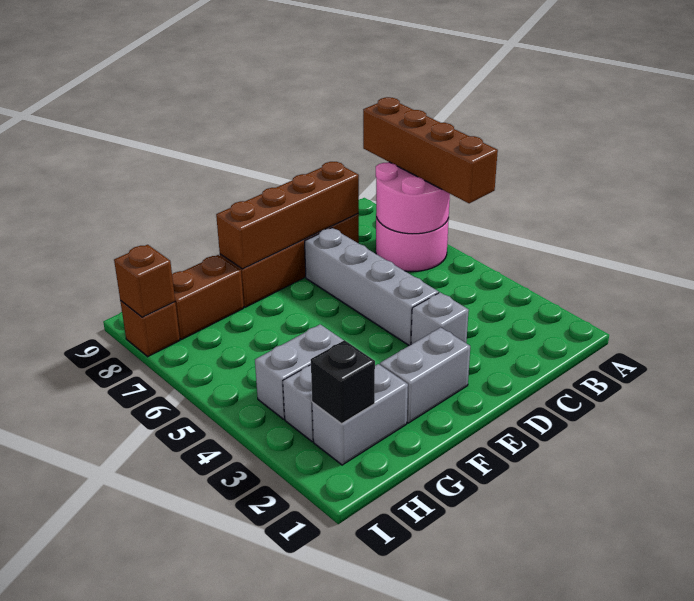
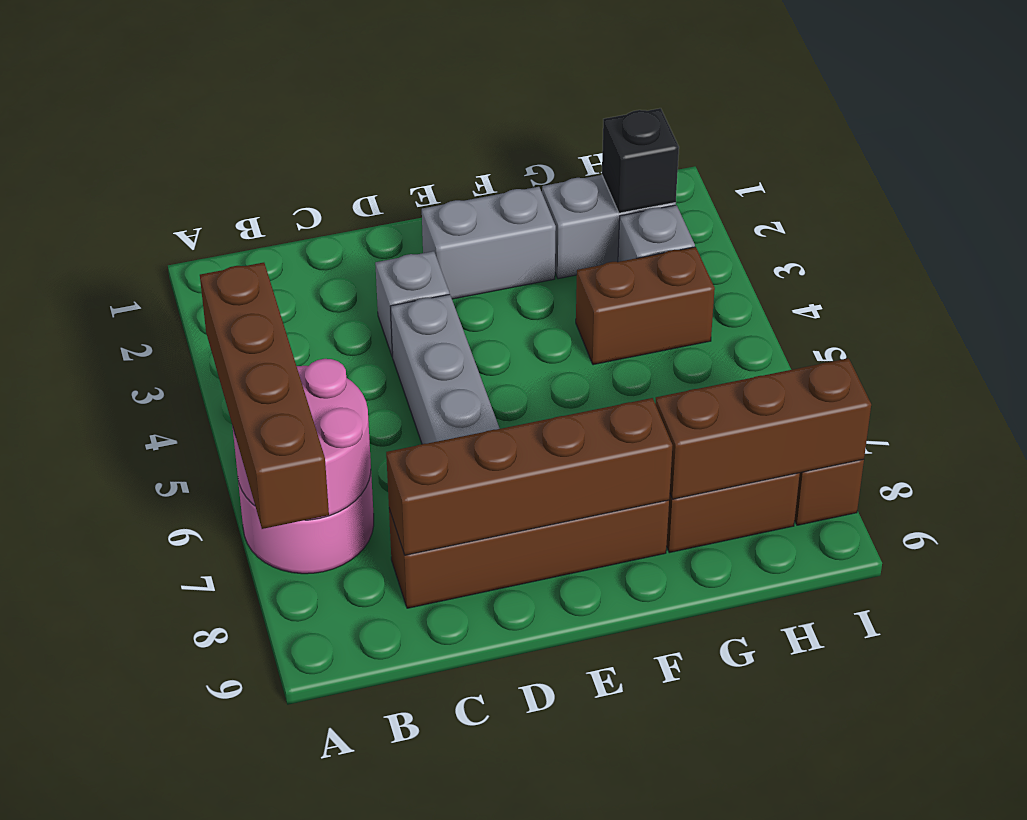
grey 1x2 brick [255,324,344,419] -> brown 1x2 brick [576,247,715,365]
brown 1x1 brick [114,245,175,317] -> brown 1x3 brick [655,358,871,499]

